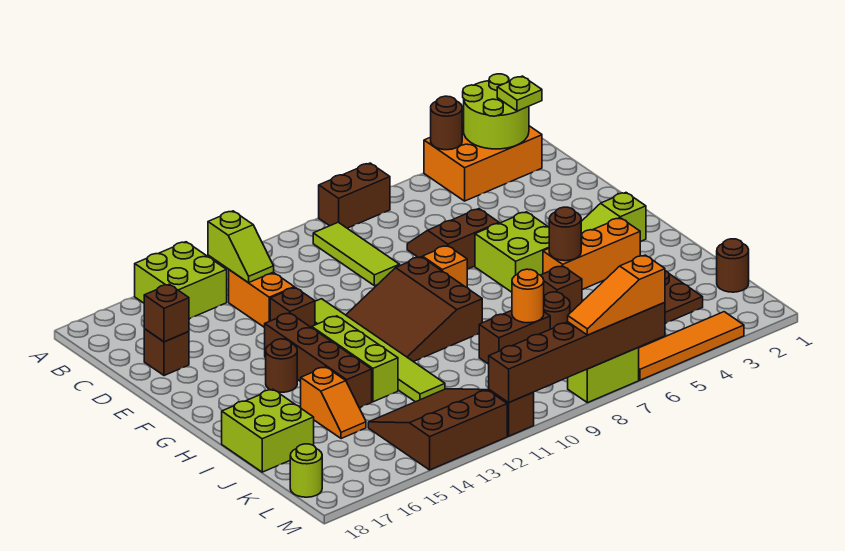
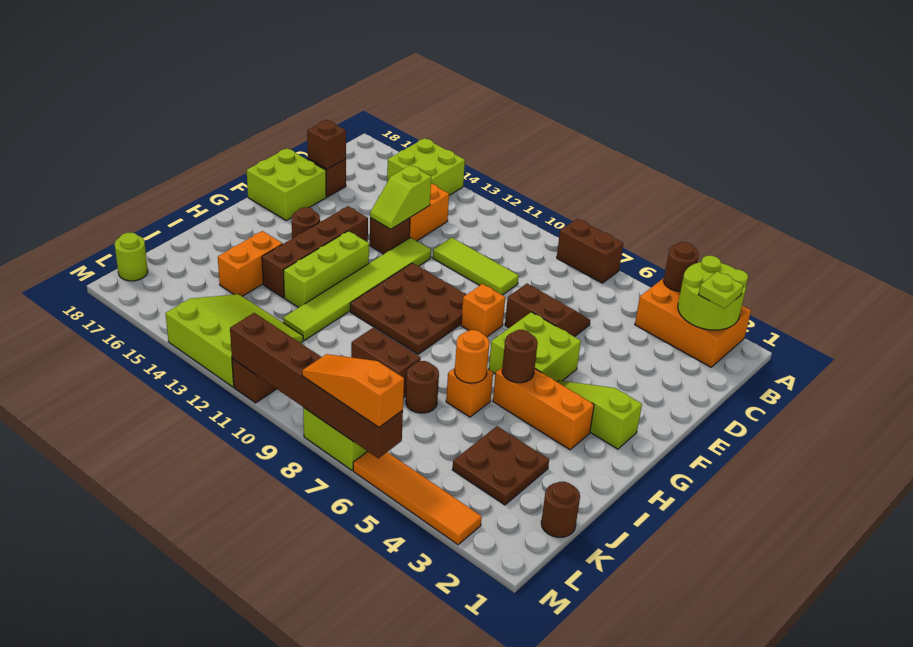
lime 1x3 tile [313,222,400,286] -> lime 1x3 tile turned to [433,238,519,295]
lime 1x2 slope [208,211,274,283] -> lime 1x2 slope moved to [370,165,431,229]
brown 3x3 slope [346,257,482,362] -> brown 3x3 plate [350,263,467,354]
brown 1x1 brick [541,266,582,313] -> orange 1x1 brick [446,368,493,417]
orange 1x2 slope [301,367,366,439] -> orange 1x2 brick [218,231,282,296]
lime 2x2 brick [222,389,314,472] -> lime 2x2 brick moved to [247,148,326,220]
orange 1x1 round brick [512,269,544,323] -> orange 1x1 round brick moved to [455,330,489,383]
brown 3x3 slope [368,389,507,470] -> lime 3x3 slope [166,294,303,387]

